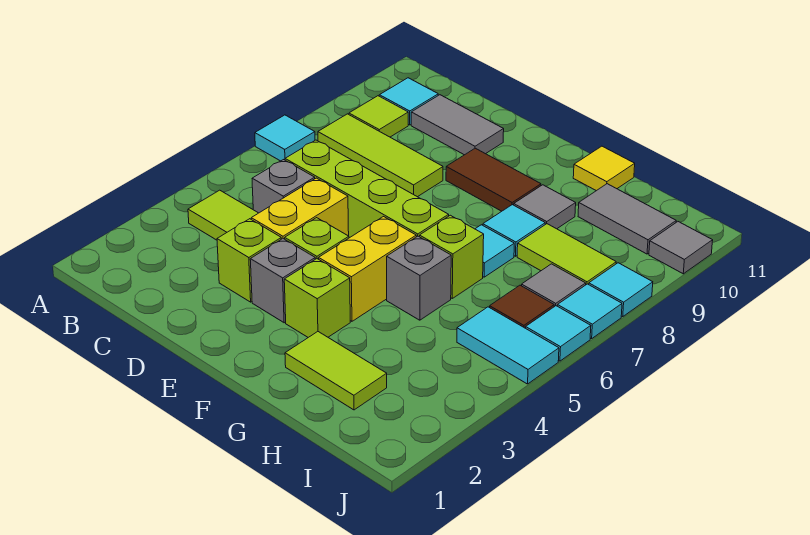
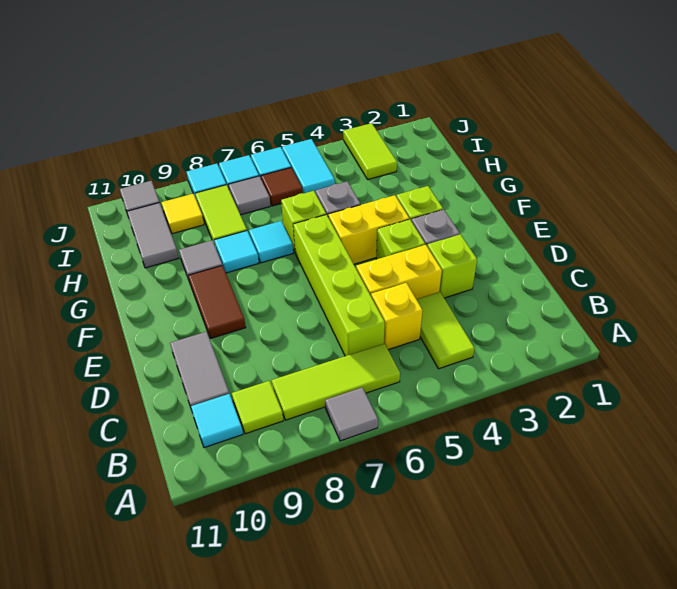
cyan 1x1 tile [255,115,315,161] -> grey 1x1 tile [325,387,378,441]
lime 1x3 tile [318,114,443,197] -> lime 1x3 tile turned to [272,344,400,420]
grey 1x1 brick [252,160,315,213] -> yellow 1x1 brick [371,283,423,350]
lime 1x2 tile [285,332,387,410] -> lime 1x2 tile moved to [343,123,397,180]
yellow 1x1 tile [573,146,635,191] -> yellow 1x1 tile moved to [161,194,204,234]

